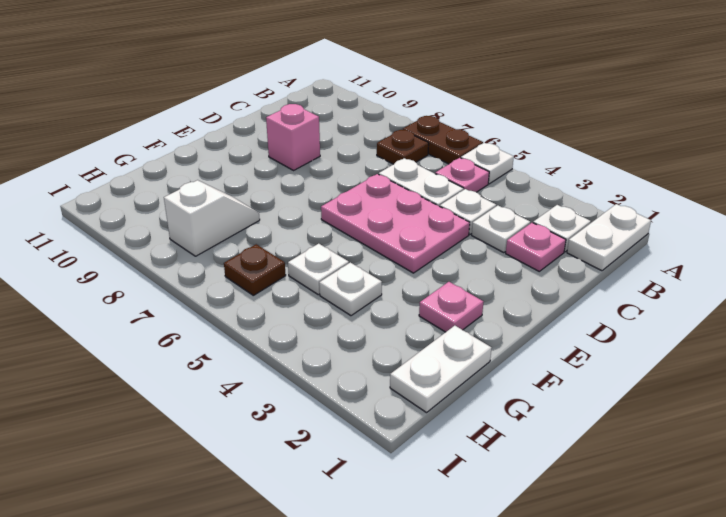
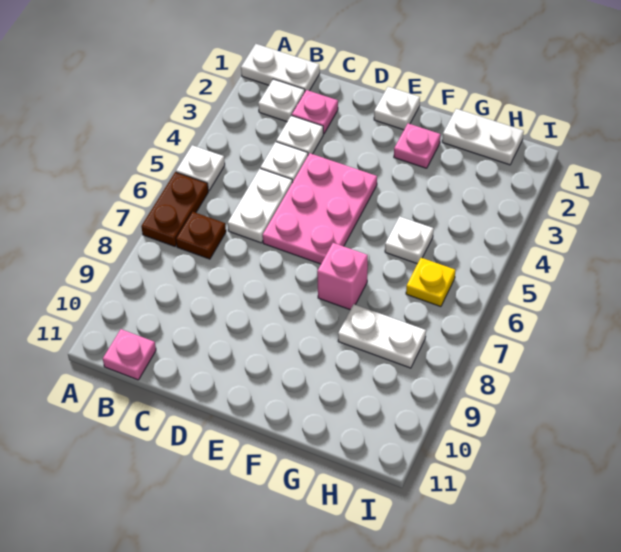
pink 1x1 plate [435,158,489,192] -> pink 1x1 plate moved to [103,329,156,380]
pink 1x1 brick [266,104,320,170] -> pink 1x1 brick moved to [317,243,368,310]
white 1x1 plate [319,262,382,316] -> white 1x1 plate moved to [374,87,420,130]
white 1x2 slope [164,180,260,256] -> white 1x2 plate [338,304,426,368]
brown 1x1 plate [224,244,286,295] -> yellow 1x1 plate [406,258,455,307]

